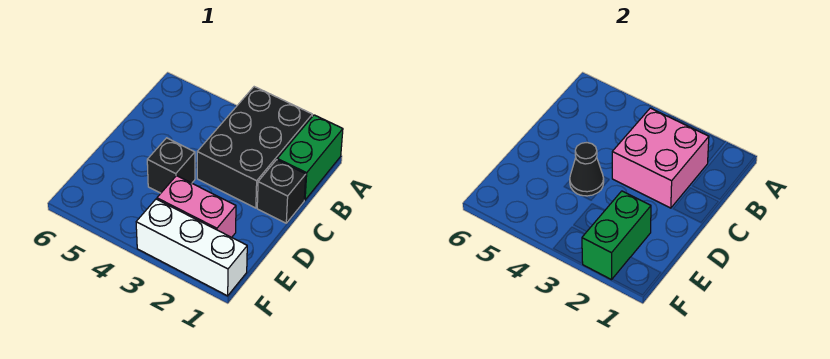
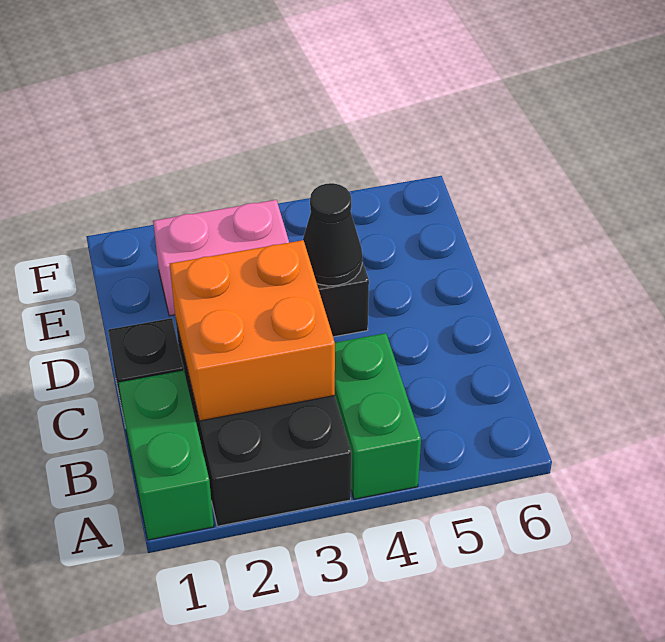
pink 2x2 brick [612,108,709,208] -> orange 2x2 brick [170,240,335,421]
green 1x2 brick [582,191,651,280] -> green 1x2 brick moved to [335,333,421,499]
white 1x3 brick [136,199,247,296] -> none

